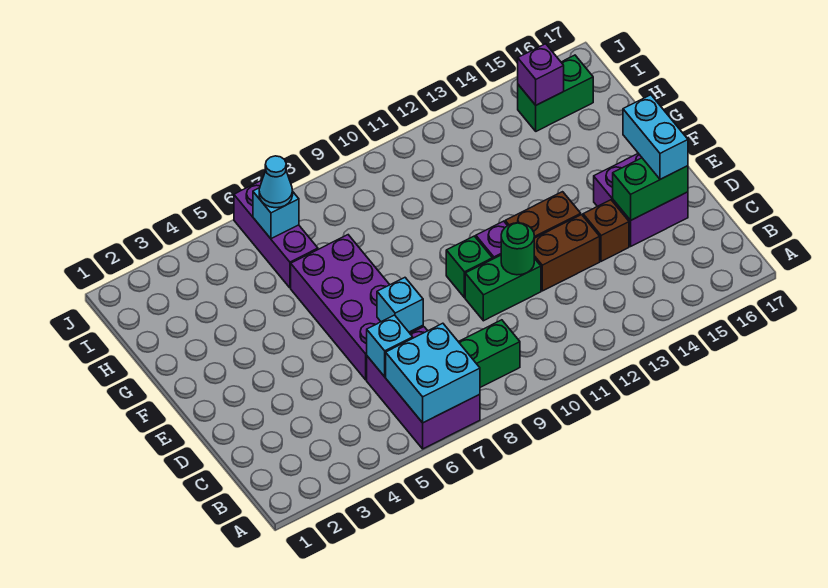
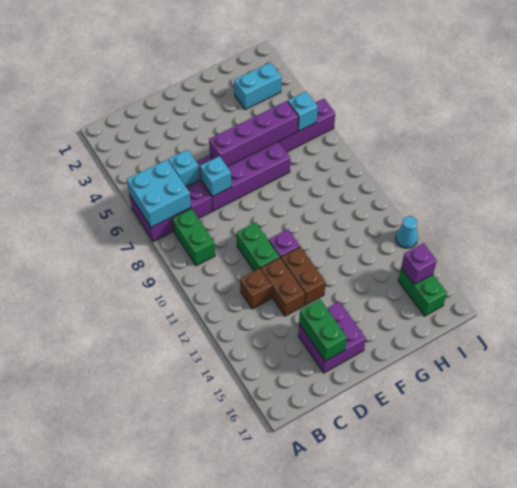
green 1x1 round brick [501,223,534,275] -> none
brown 1x1 brick [583,200,629,261] -> brown 1x1 brick moved to [240,268,272,309]
cyan 1x2 brick [623,95,688,179] -> cyan 1x2 brick moved to [234,62,282,110]
none -> purple 1x4 brick [209,101,298,167]
green 1x1 brick [446,236,492,298] -> none
cyan 1x1 cone [259,156,293,208] -> cyan 1x1 cone moved to [396,216,418,248]

